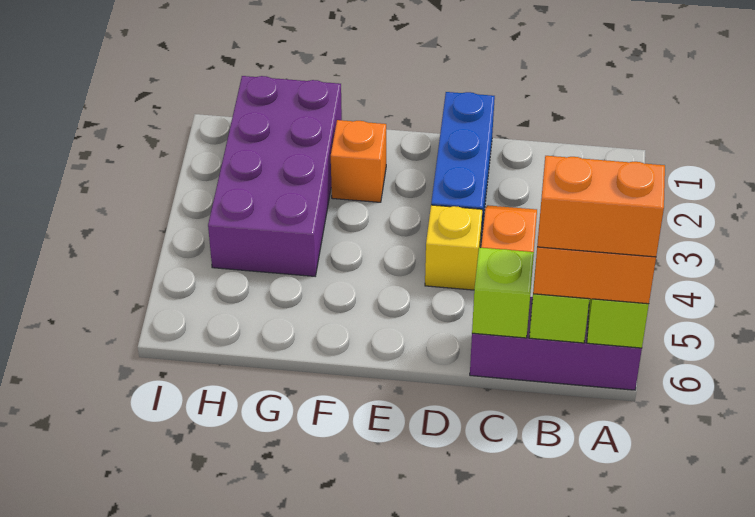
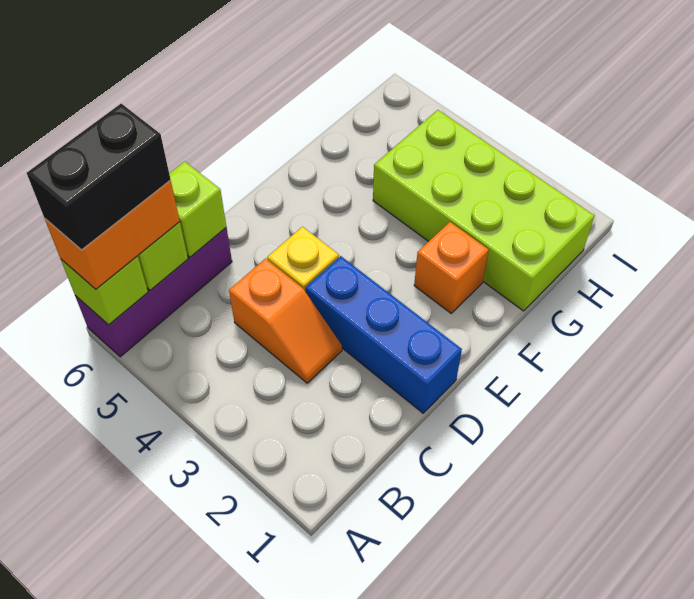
orange 1x2 brick [537,156,665,257] -> black 1x2 brick [27,104,171,250]
purple 2x4 brick [208,76,342,276] -> lime 2x4 brick [373,110,594,311]

